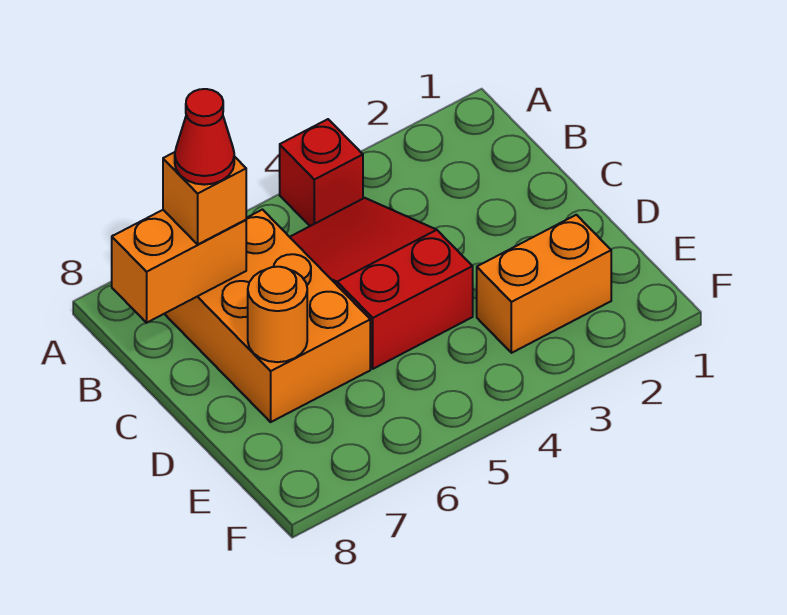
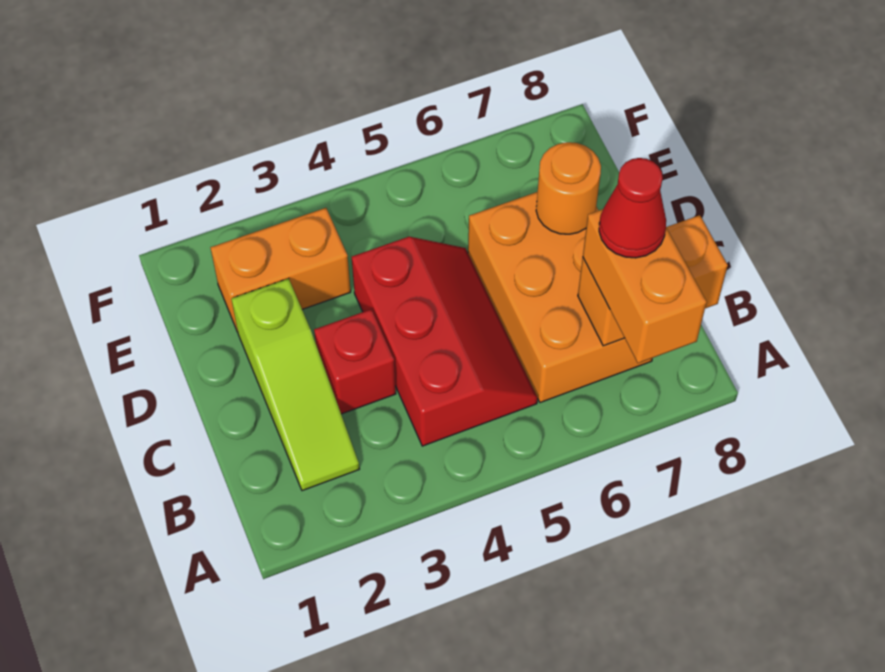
red 1x1 brick [280,119,363,226] -> red 1x1 brick moved to [314,309,396,414]
none -> lime 1x3 slope [232,278,359,491]
red 2x3 slope [290,198,473,369] -> red 2x3 slope turned to [352,237,538,446]
orange 1x1 brick [163,152,246,244] -> orange 1x2 brick [583,209,707,363]

